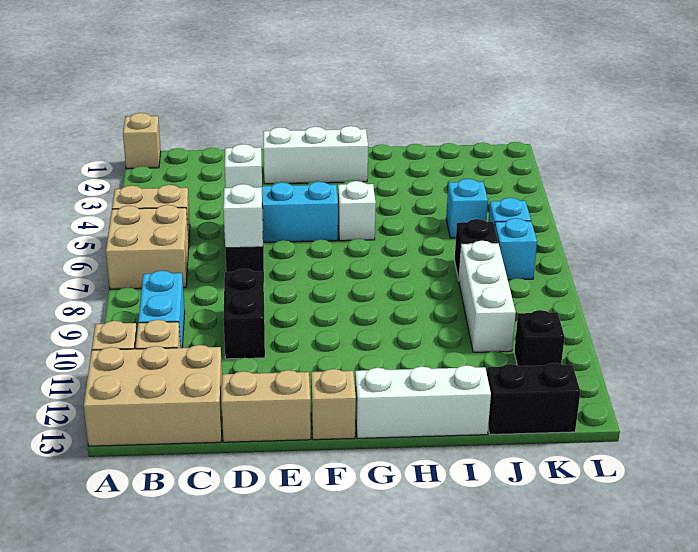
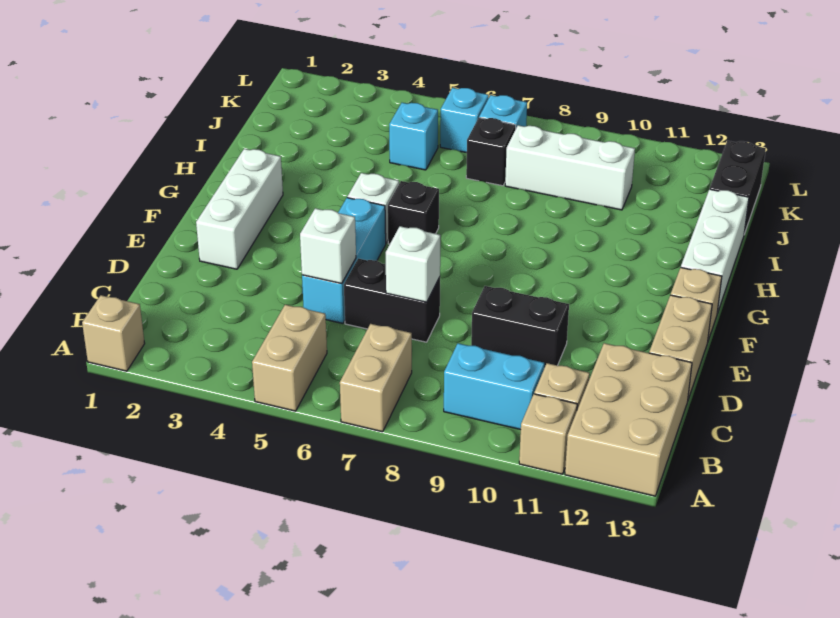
tan 2x2 brick [106,205,189,289] -> tan 1x2 brick [340,324,412,432]
black 1x1 brick [514,310,565,366] -> black 1x1 brick moved to [388,181,439,244]

